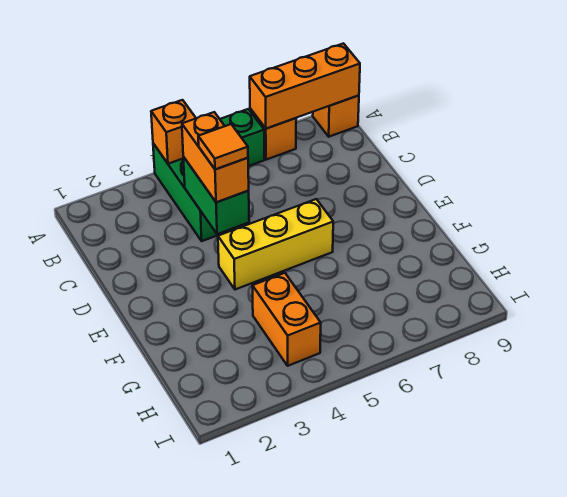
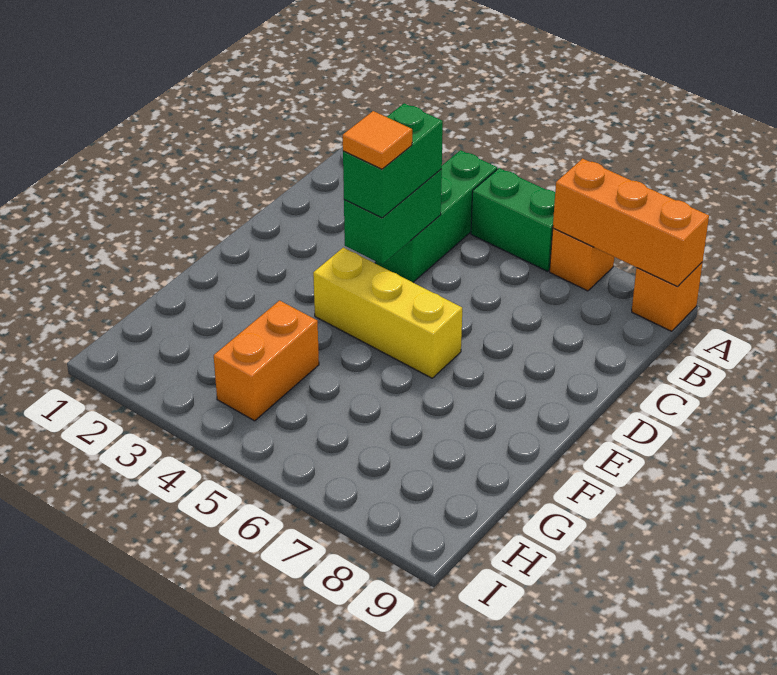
orange 1x1 brick [151,100,196,164] -> none
orange 1x2 brick [182,112,249,202] -> green 1x2 brick [343,103,443,218]

